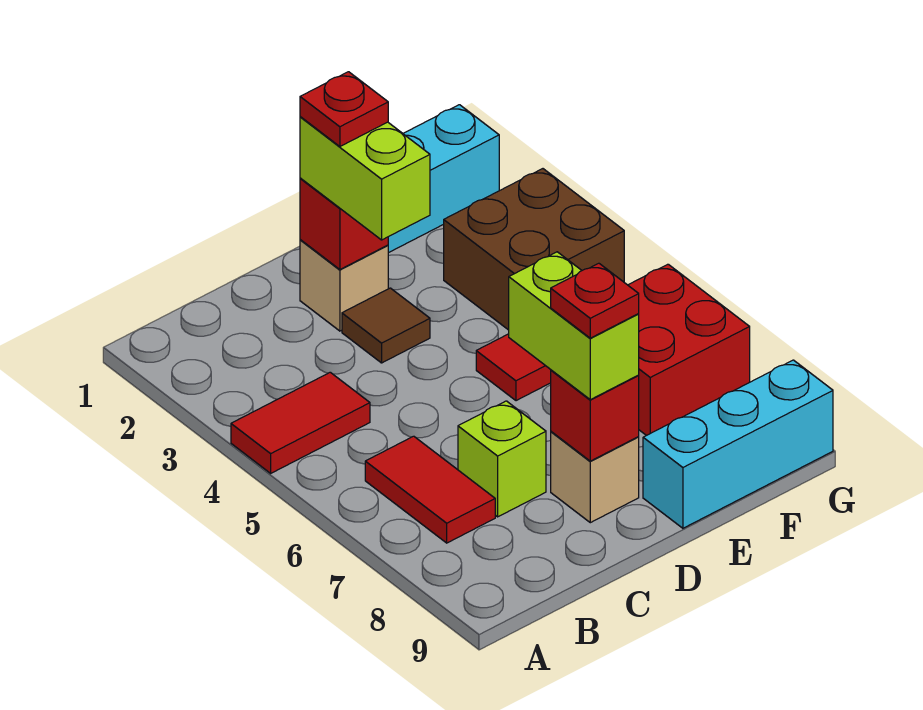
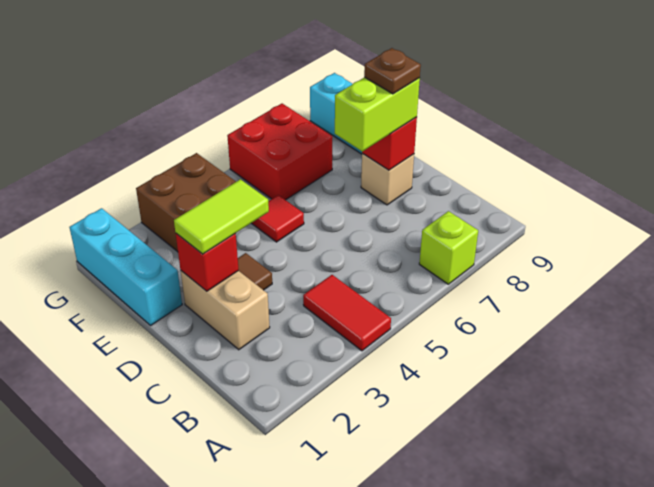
red 1x2 tile [365,436,495,543] -> none
lime 1x1 brick [458,401,546,517] -> lime 1x1 brick moved to [419,211,478,284]
tan 1x1 brick [300,240,388,331] -> tan 1x2 brick [181,271,270,350]
lime 1x2 brick [300,117,430,240] -> lime 1x2 tile [174,179,269,254]
red 1x1 plate [300,72,388,147] -> none
red 1x1 plate [551,263,639,338] -> brown 1x1 plate [364,48,421,94]

